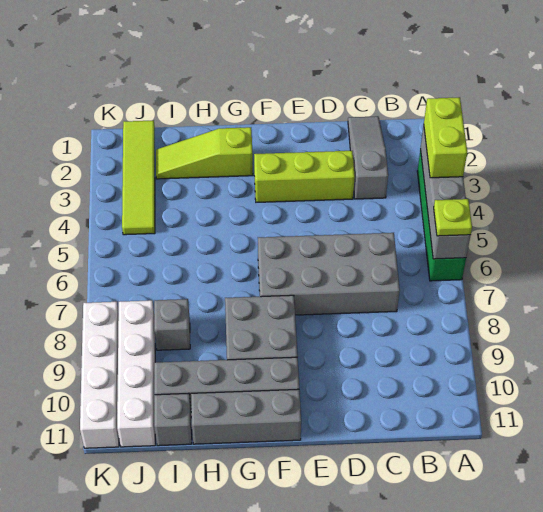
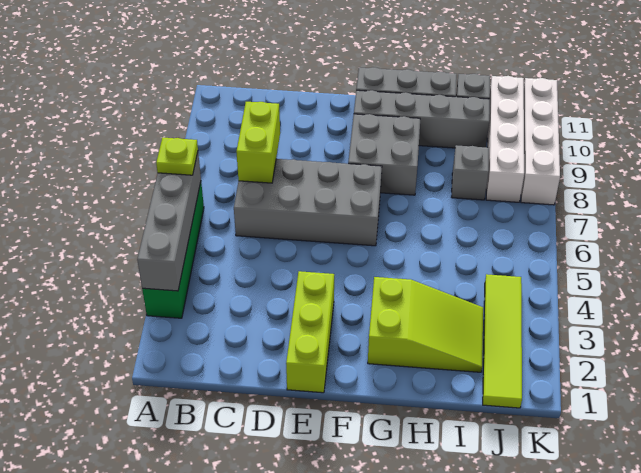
lime 1x2 brick [424,97,467,178] -> lime 1x2 brick moved to [236,102,280,183]
grey 1x3 slope [348,116,388,199] -> none
lime 1x3 brick [254,151,355,202] -> lime 1x3 brick turned to [286,271,334,393]
lime 1x3 slope [156,127,253,179] -> lime 2x3 slope [368,277,483,372]

